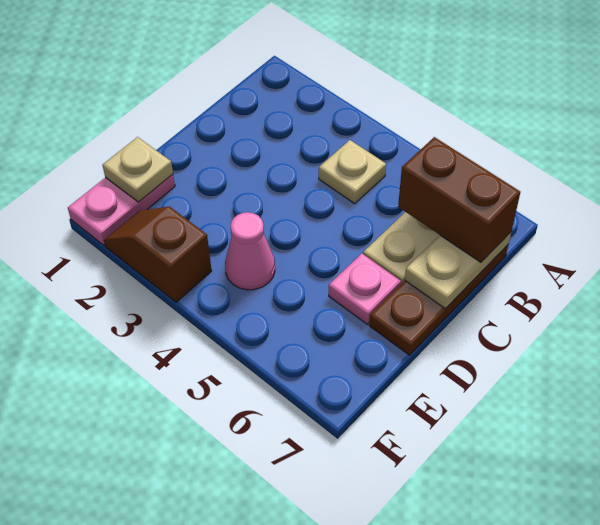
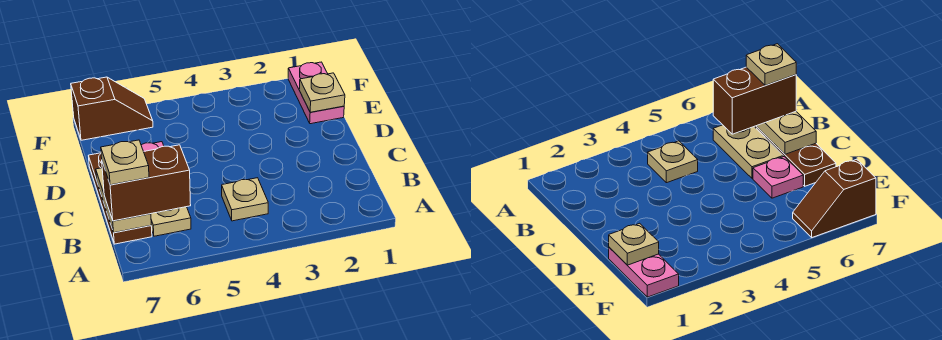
none -> tan 1x1 plate [101,140,149,185]
pink 1x1 cone [225,212,275,290] -> none
brown 1x2 slope [104,207,212,302] -> brown 1x2 slope moved to [71,77,153,140]

